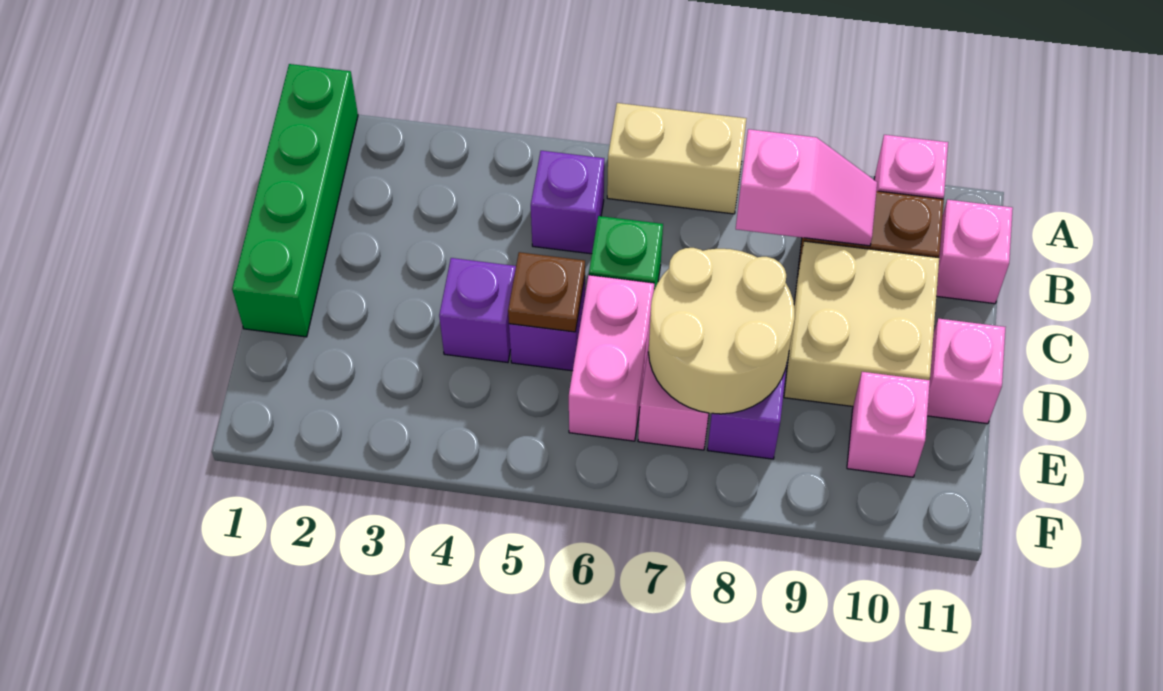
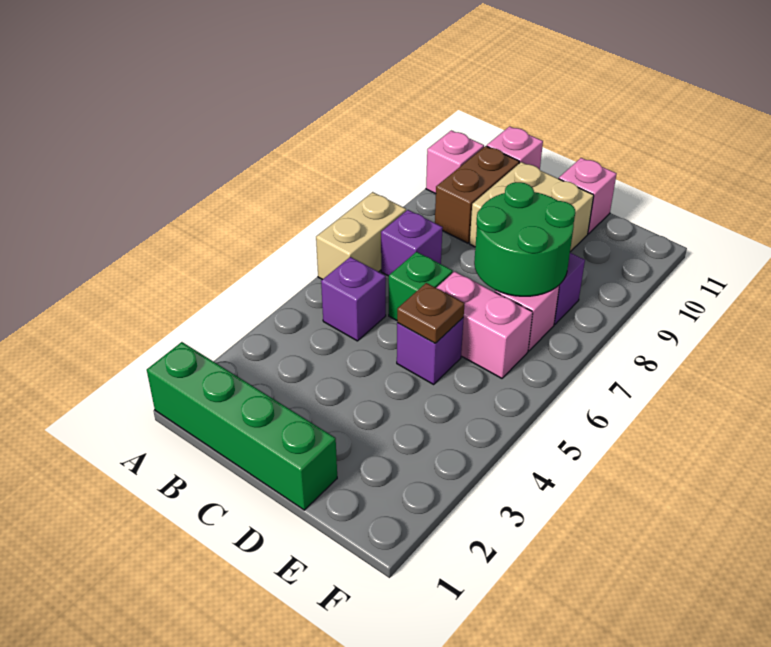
pink 1x2 slope [736,129,877,246] -> none
purple 1x1 brick [439,258,516,363] -> purple 1x1 brick moved to [381,210,443,276]
tan 2x2 round brick [648,248,795,414] -> green 2x2 round brick [474,182,575,296]
pink 1x1 brick [847,372,930,477] -> none

